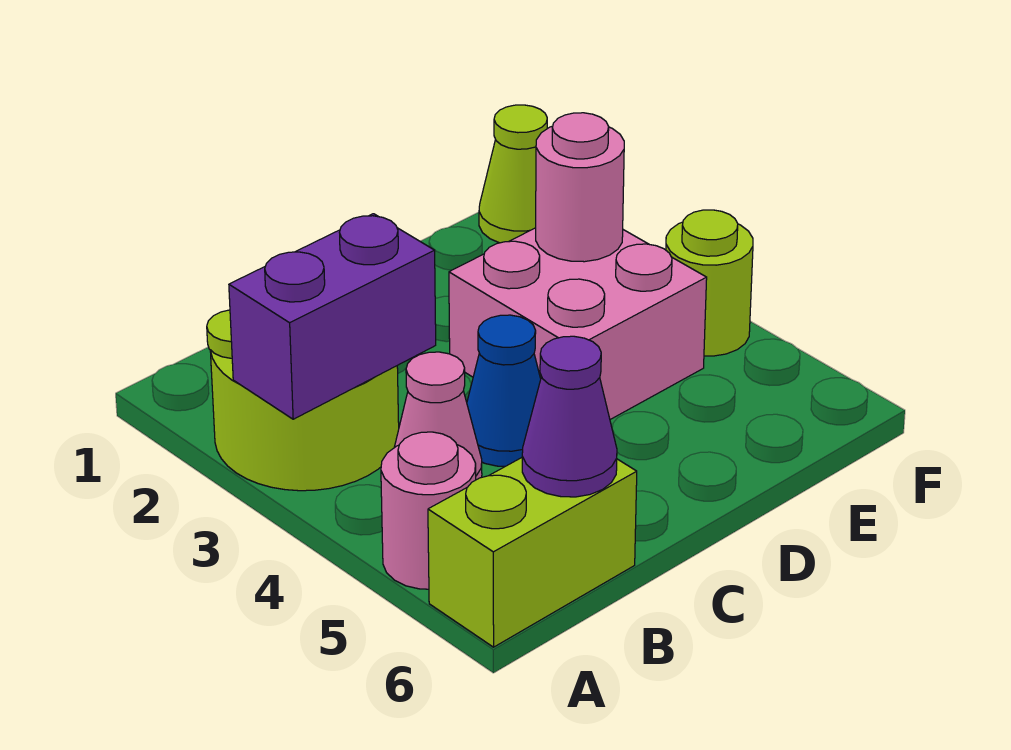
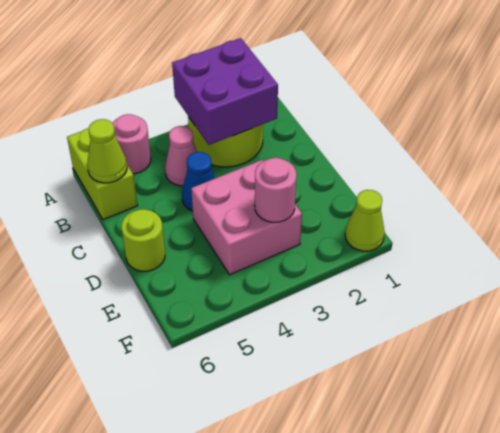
purple 1x2 brick [229,214,436,419] -> purple 2x2 brick [172,38,278,145]
purple 1x1 cone [522,336,617,497] -> lime 1x1 cone [87,119,127,183]
lime 1x1 round brick [666,210,753,356] -> lime 1x1 round brick moved to [121,209,165,271]

